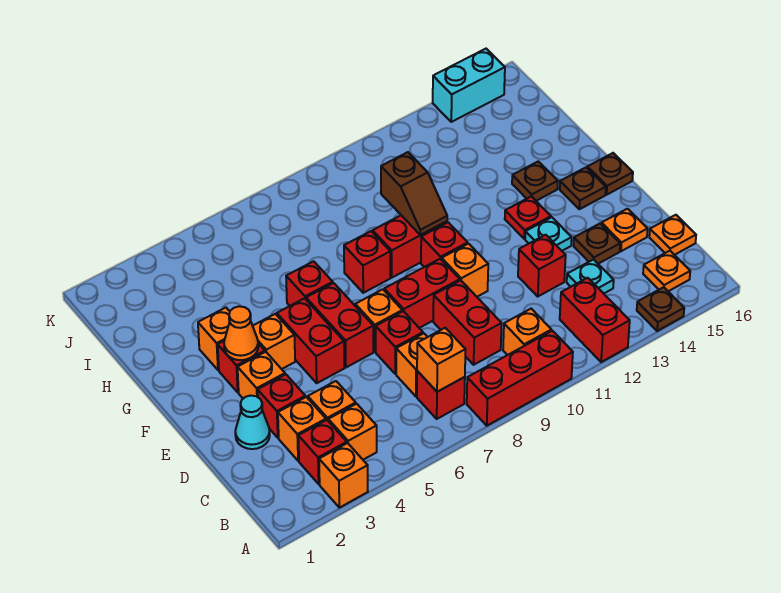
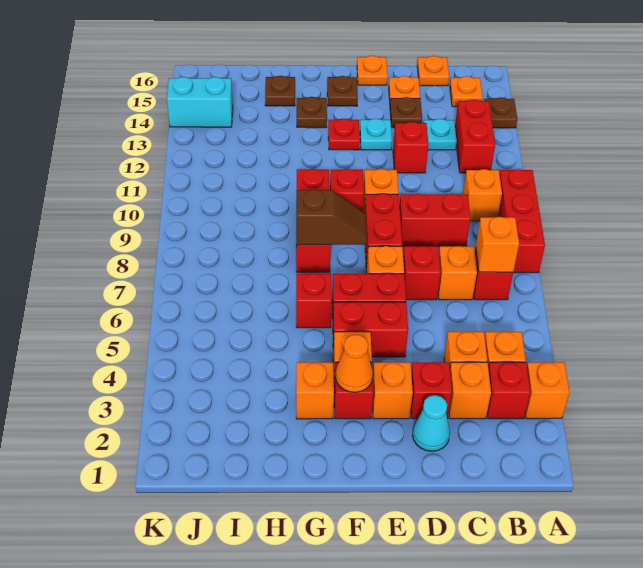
red 1x2 brick [560,278,630,362] -> red 1x2 brick turned to [455,100,495,173]
none -> orange 1x1 plate [357,56,388,85]
brown 1x1 plate [587,153,633,195] -> brown 1x1 plate moved to [265,76,295,106]
brown 1x2 slope [381,152,447,235] -> brown 1x2 slope moved to [297,190,367,245]
cyan 1x2 brick [433,49,505,122] -> cyan 1x2 brick turned to [167,77,233,127]

